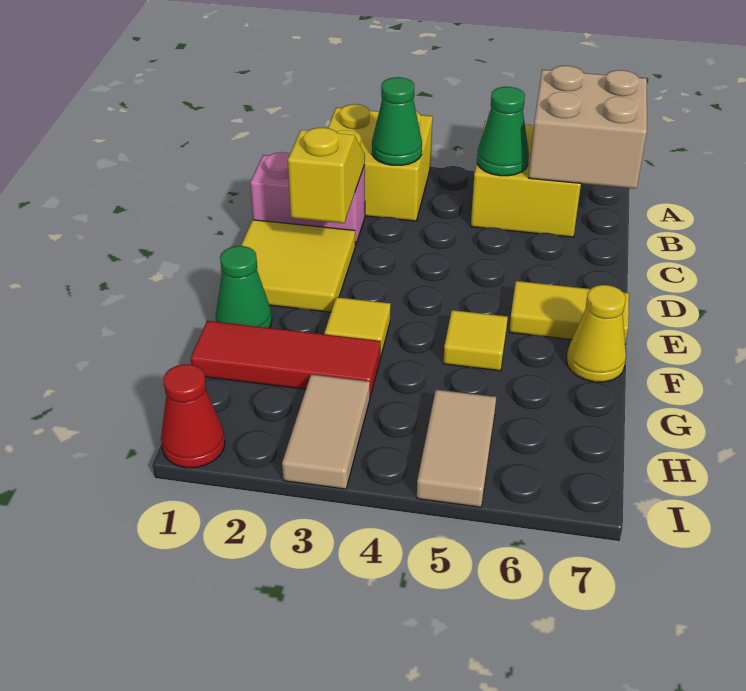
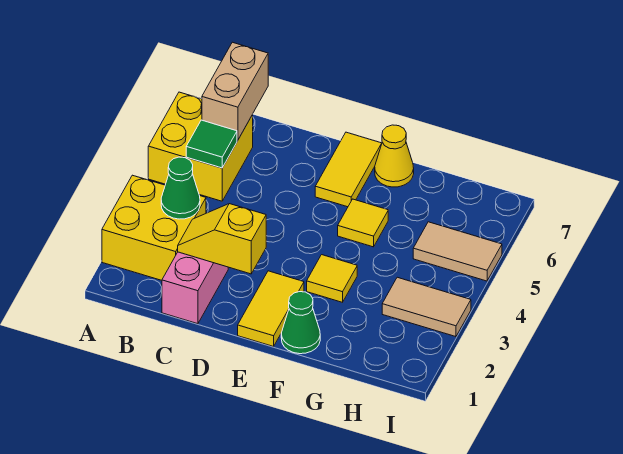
tan 2x2 brick [529,66,647,189] -> tan 1x2 brick [202,42,268,140]
green 1x1 cone [477,87,529,176] -> green 1x1 tile [186,120,237,168]
yellow 2x2 tile [241,220,355,312] -> yellow 1x2 tile [238,271,304,346]
red 1x3 tile [191,321,381,397] -> none
red 1x1 cone [161,364,225,468] -> none

